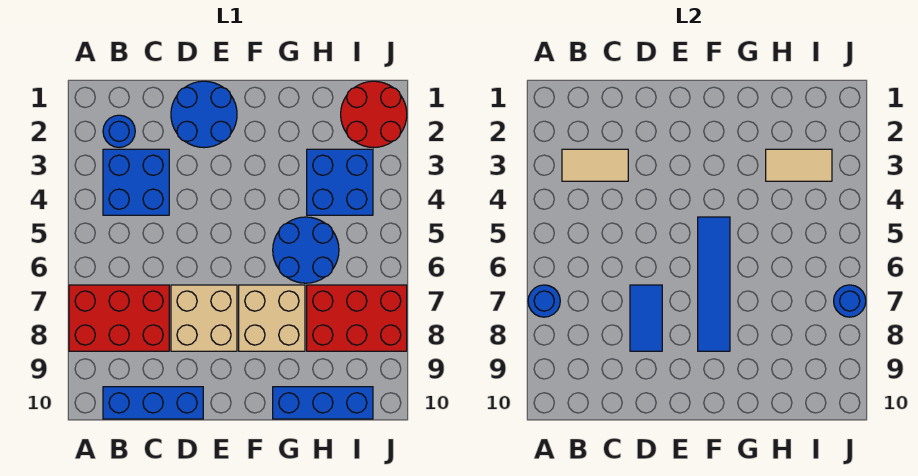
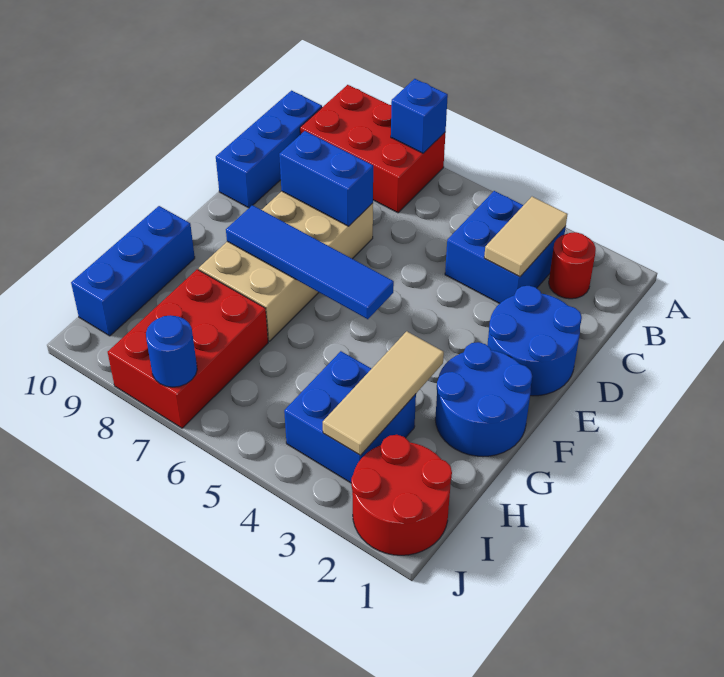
red 2x3 brick [69,285,169,351] -> red 2x3 brick turned to [300,85,445,213]
blue 1x1 round brick [528,285,560,317] -> blue 1x1 brick [391,79,448,153]
blue 1x1 round brick [103,115,135,147] -> red 1x1 round brick [549,232,596,299]
blue 1x2 tile [630,285,662,351] -> blue 1x2 brick [279,131,373,226]
blue 2x2 round brick [273,217,339,283] -> blue 2x2 round brick moved to [435,342,532,457]
tan 1x2 tile [766,149,832,181] -> tan 1x3 tile [323,331,444,455]

